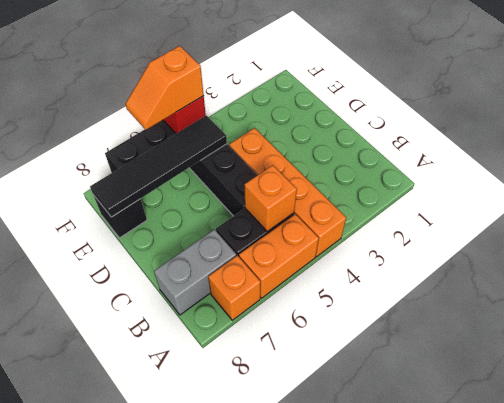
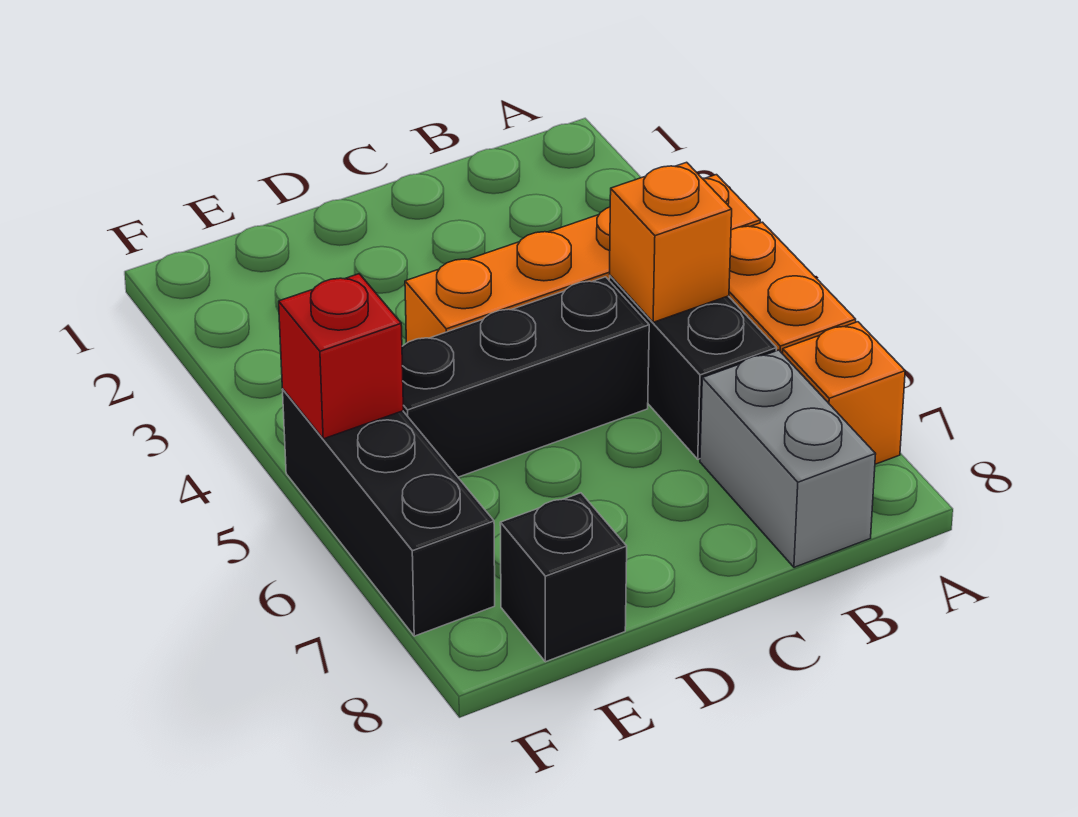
black 1x4 tile [90,116,227,217] -> none
orange 1x2 slope [125,46,204,130] -> none

